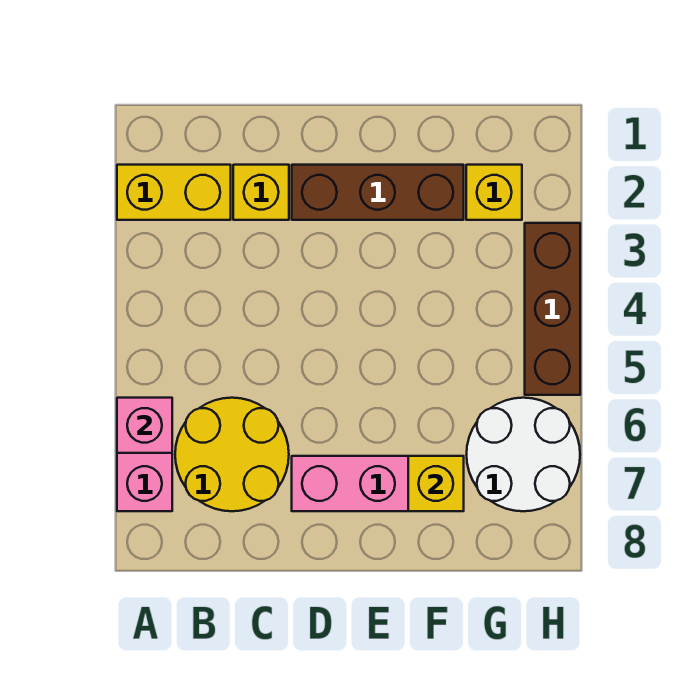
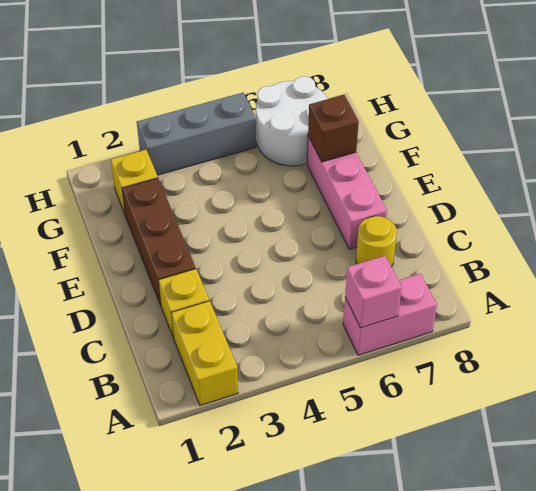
yellow 2x2 round brick [175,398,289,511] -> yellow 1x1 round brick [356,216,397,267]
yellow 1x1 brick [408,456,464,511] -> brown 1x1 brick [308,95,359,162]
brown 1x3 brick [525,223,580,395] -> grey 1x3 brick [137,93,256,175]

